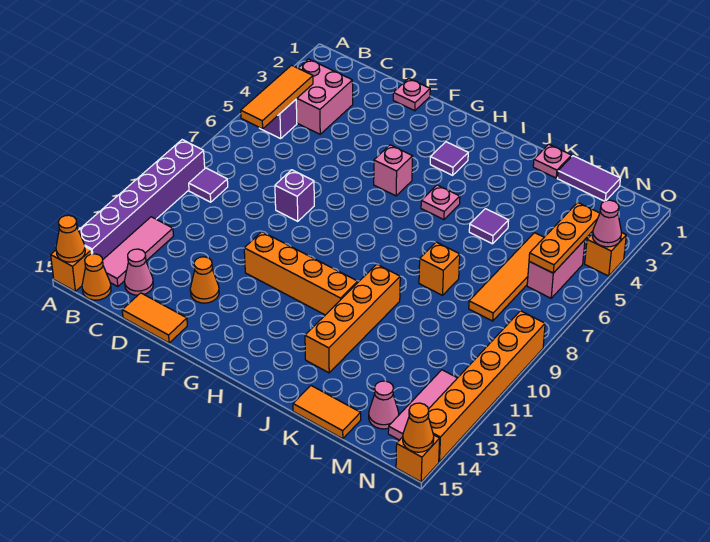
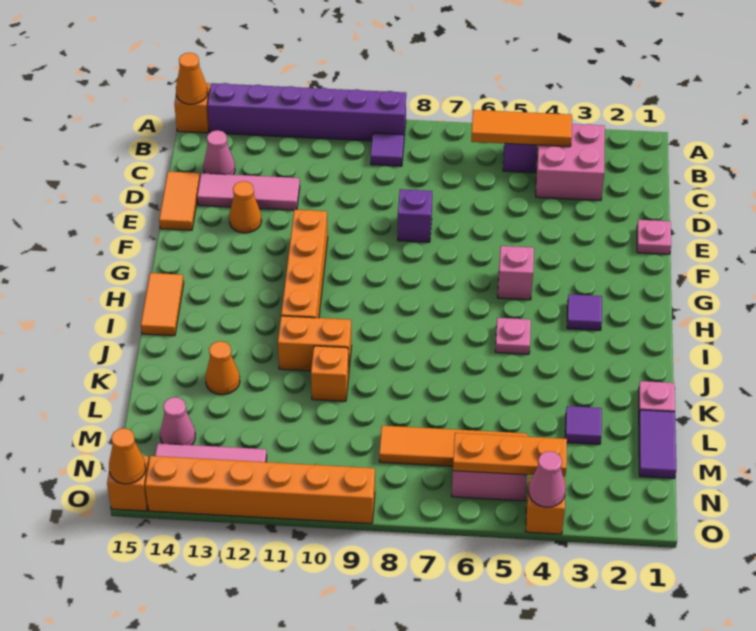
pink 1x3 tile [103,217,173,287] -> pink 1x3 tile moved to [197,173,300,210]
orange 1x1 cone [82,254,111,300] -> orange 1x1 cone moved to [205,341,240,395]
orange 1x4 brick [305,264,400,373] -> orange 1x2 brick [278,316,352,371]
purple 1x1 tile [469,209,509,244] -> purple 1x1 tile moved to [565,406,602,444]
orange 1x1 brick [419,242,460,295] -> orange 1x1 brick moved to [311,346,349,401]
orange 1x2 tile [293,386,361,439] -> orange 1x2 tile moved to [141,273,184,336]

